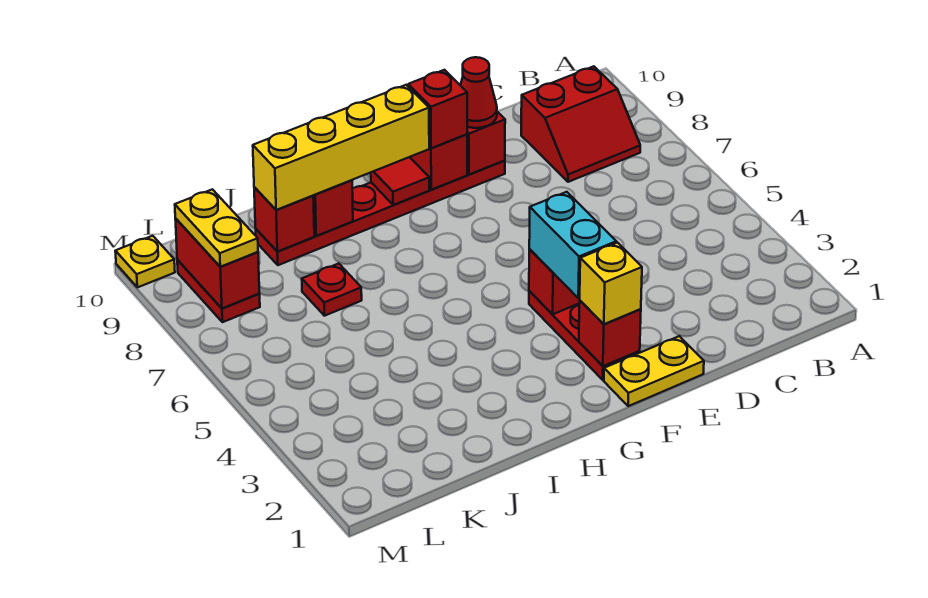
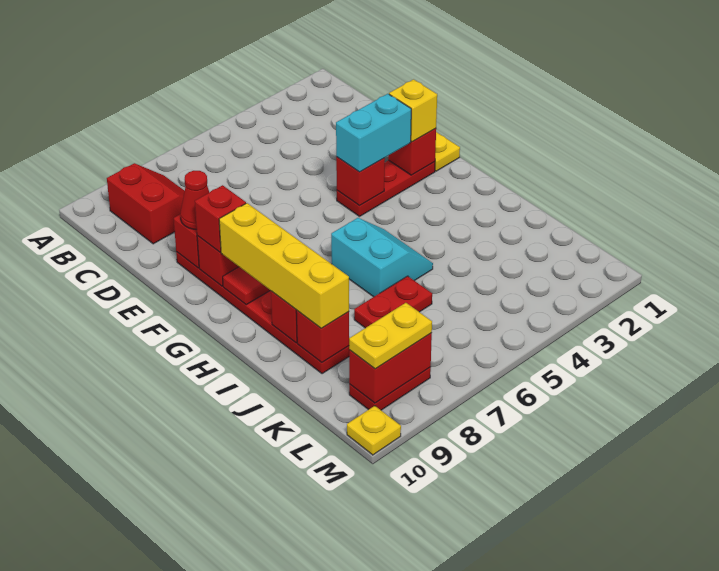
none -> cyan 2x2 slope [331,218,433,297]
red 1x1 plate [302,264,362,316] -> red 1x2 plate [354,276,432,328]

